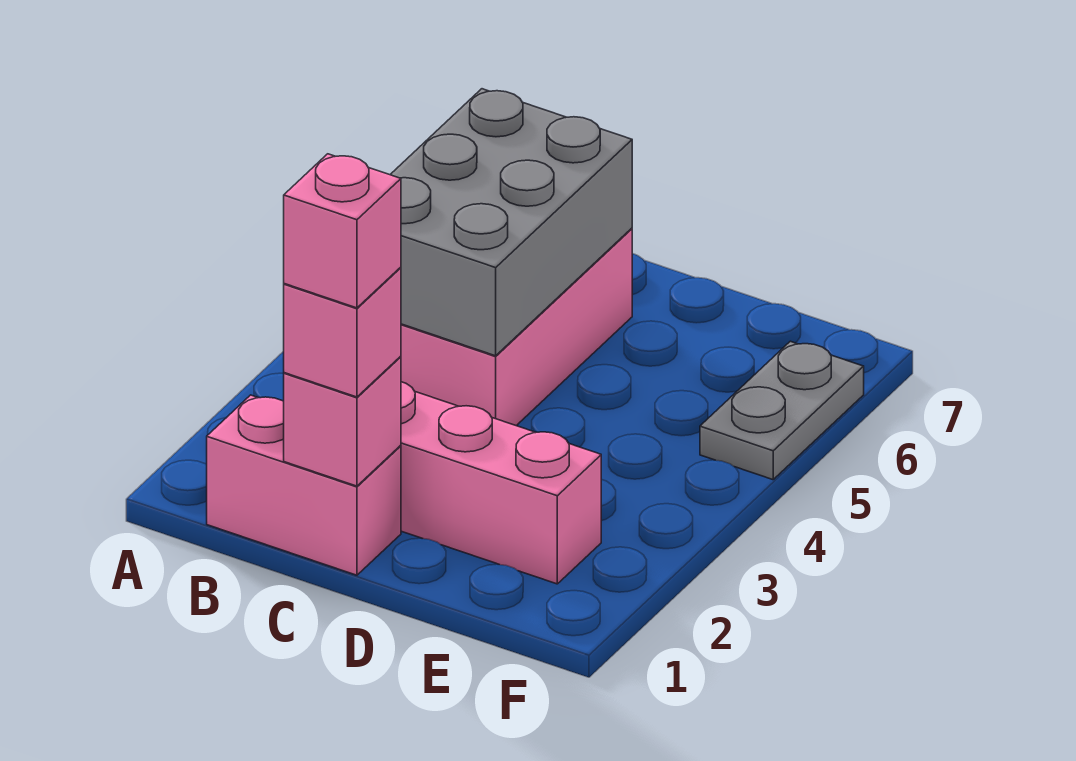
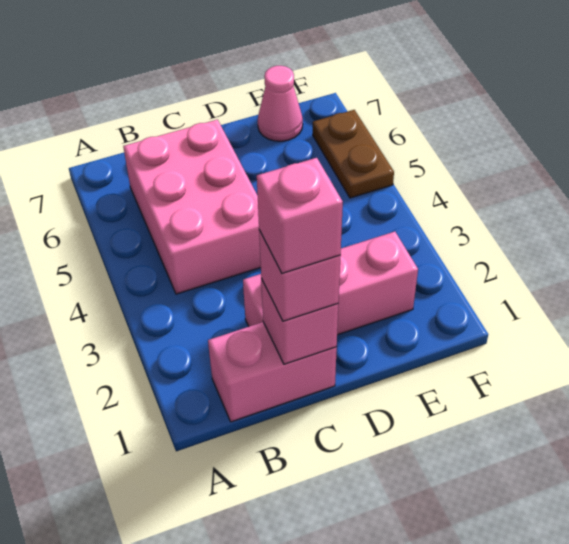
grey 2x3 brick [390,89,632,356] -> none
none -> pink 1x1 cone [258,66,303,141]
grey 1x2 plate [700,341,864,480] -> brown 1x2 plate [313,110,394,198]

